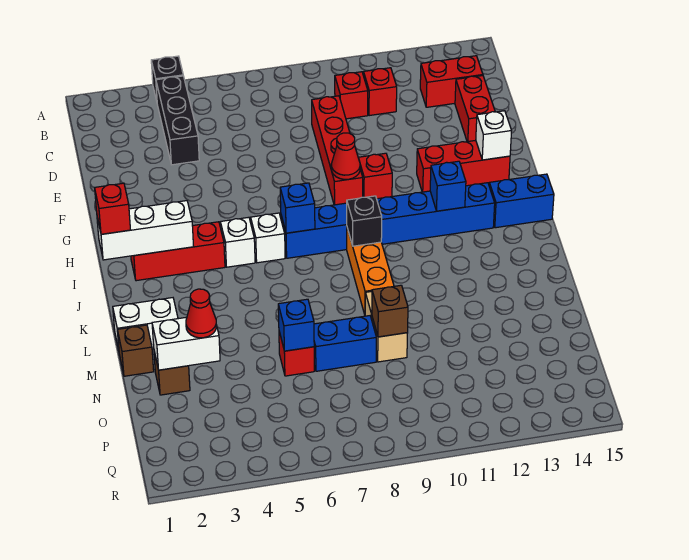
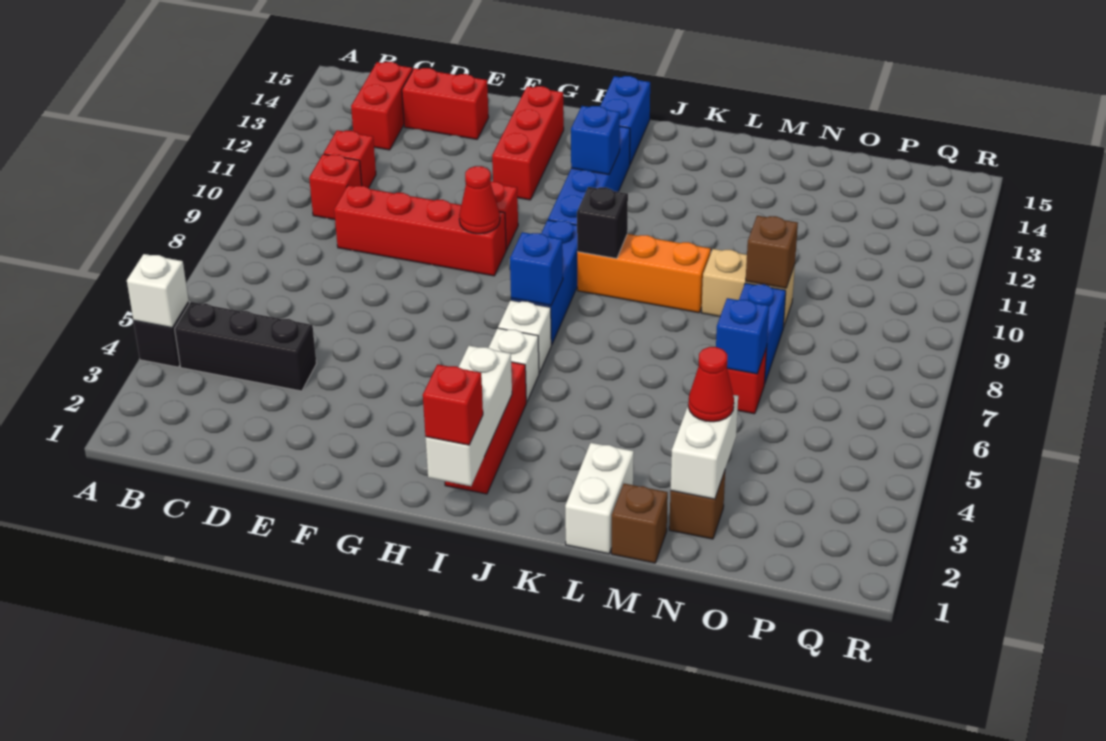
white 1x1 brick [476,111,512,160] -> white 1x1 brick moved to [127,254,189,328]

